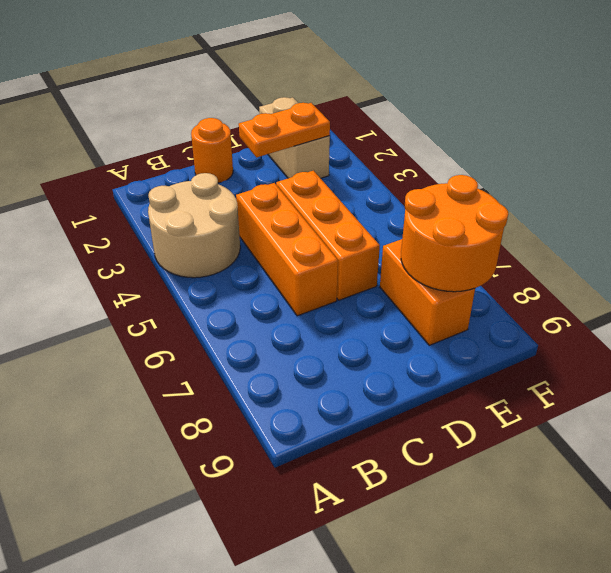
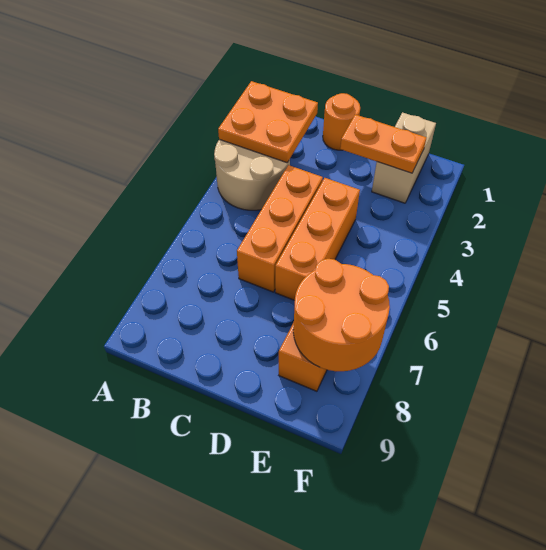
none -> orange 2x2 plate [218,81,318,163]

